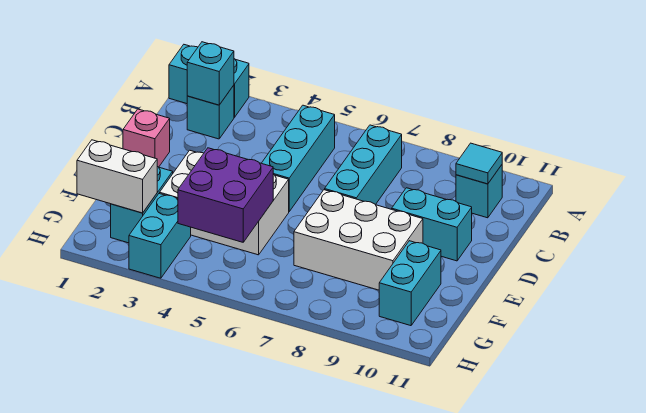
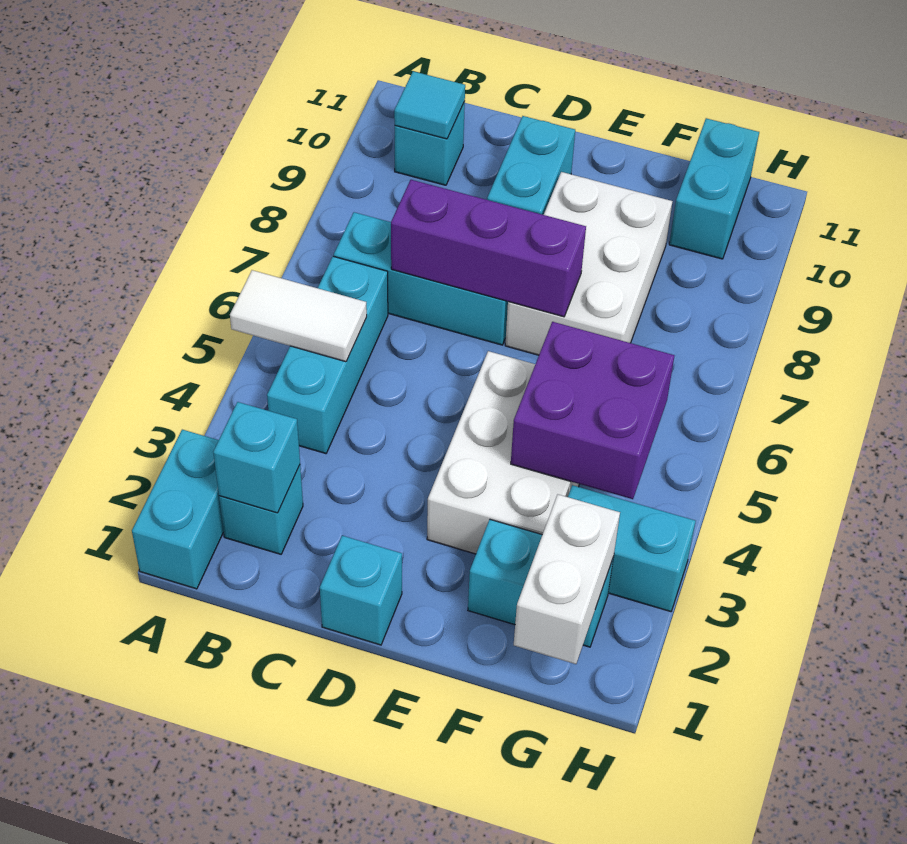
none -> white 1x2 tile [230,270,367,362]
cyan 1x3 brick [262,105,335,211] -> cyan 1x3 brick turned to [267,256,388,454]
none -> purple 1x3 brick [391,180,586,317]
pink 1x1 brick [123,109,170,167] -> cyan 1x1 brick [320,536,402,645]
cyan 1x2 brick [379,241,441,326] -> cyan 1x2 brick turned to [669,118,759,259]

